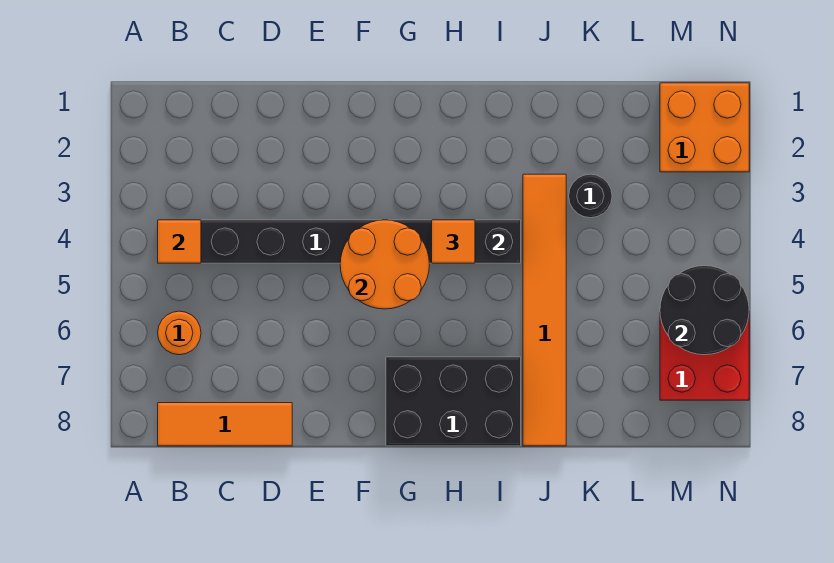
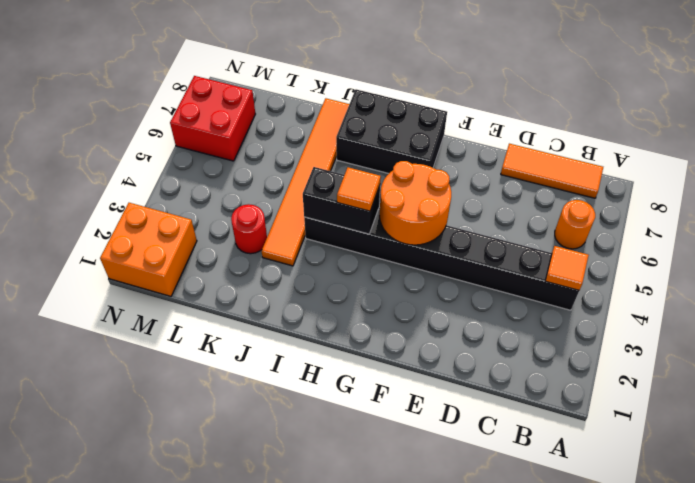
black 1x1 round brick [569,174,612,218] -> red 1x1 round brick [231,204,267,254]
black 2x2 round brick [660,266,749,355] -> none

